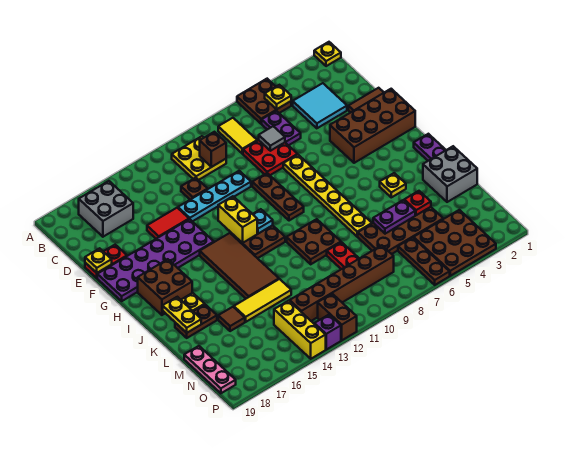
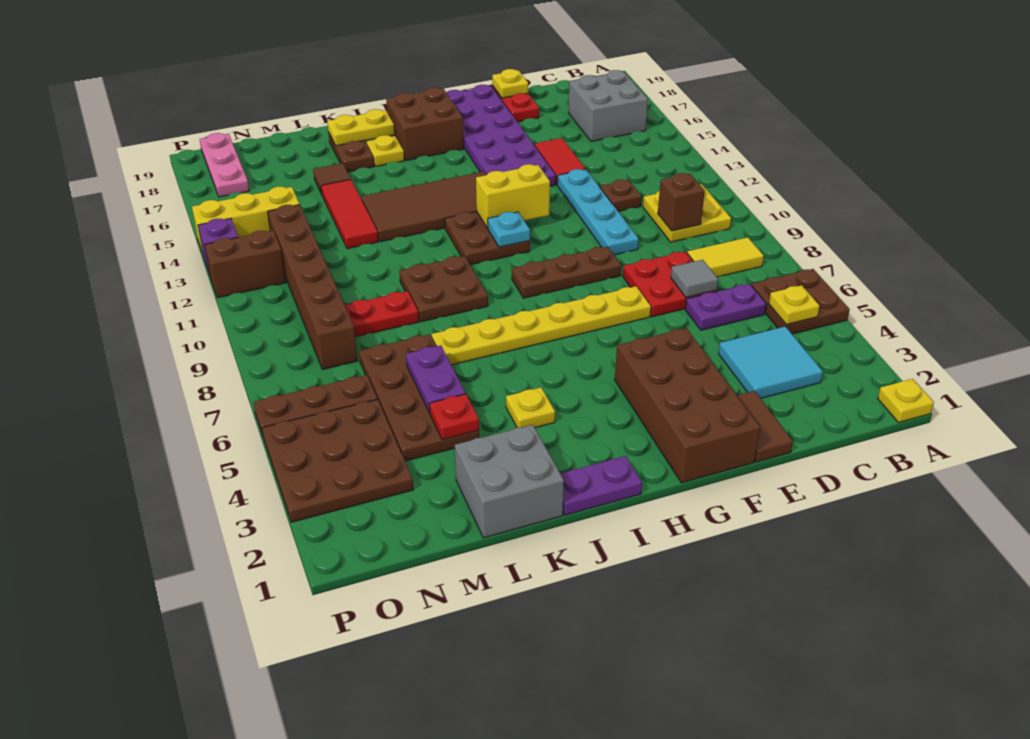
yellow 1x3 tile [234,279,291,322] -> red 1x3 tile [321,180,378,249]
pink 1x3 plate [184,346,236,393] -> pink 1x3 plate turned to [199,133,249,197]

